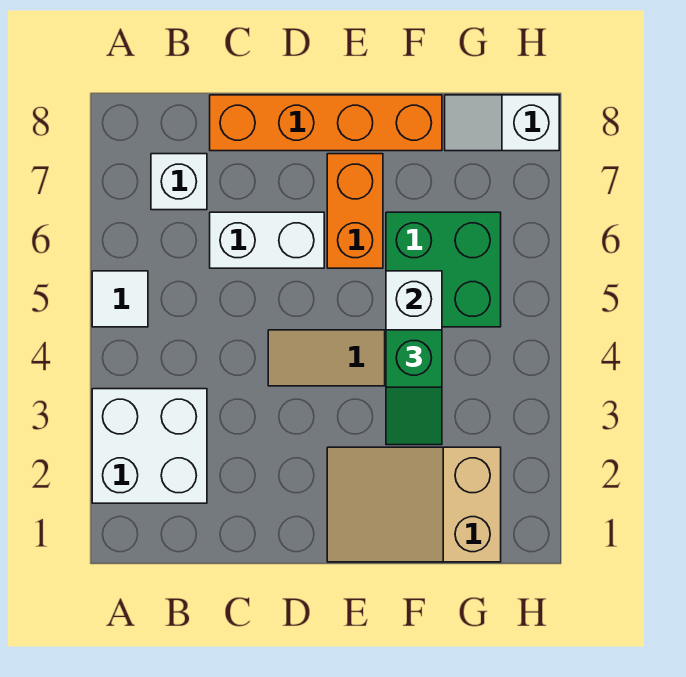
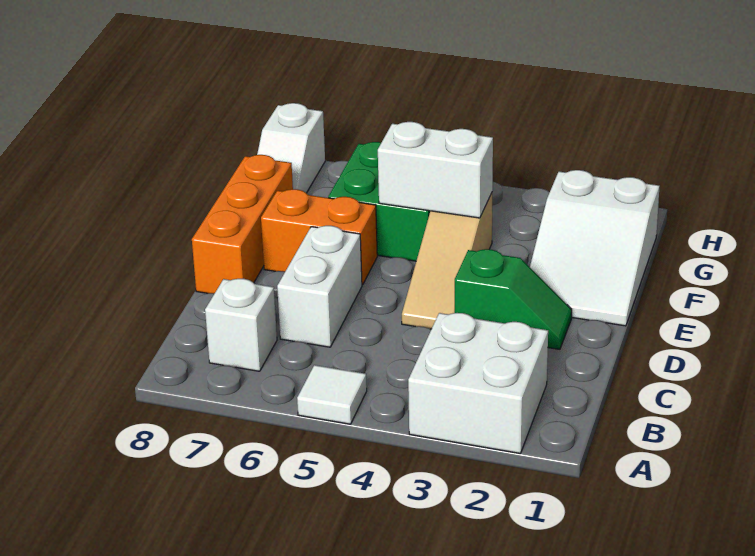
orange 1x4 brick [210,95,442,151] -> orange 1x3 brick [192,155,293,293]
tan 2x3 slope [327,447,501,562] -> white 2x3 slope [530,170,660,326]
green 1x2 slope [386,330,442,445] -> green 1x2 slope moved to [455,249,572,349]

